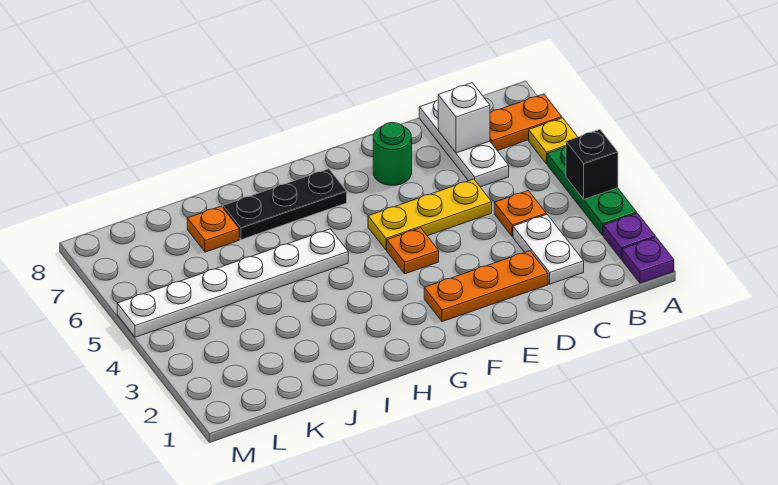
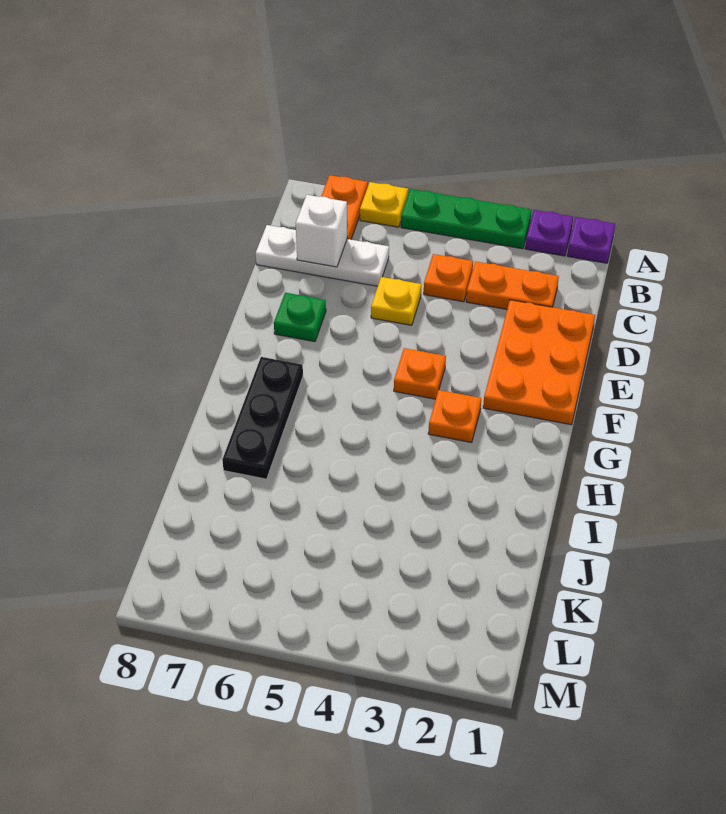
black 1x1 brick [566,129,618,199] -> none
white 1x2 plate [513,214,584,284] -> orange 1x2 plate [466,261,559,309]
orange 1x3 plate [424,251,548,322] -> orange 2x3 plate [483,300,595,425]
yellow 1x3 plate [368,179,492,250] -> yellow 1x1 plate [371,277,421,325]
green 1x1 round brick [373,122,412,185] -> green 1x1 plate [274,293,326,342]
white 1x6 plate [117,229,348,337] -> none
orange 1x1 plate [187,206,239,252] -> orange 1x1 plate moved to [428,390,481,443]

